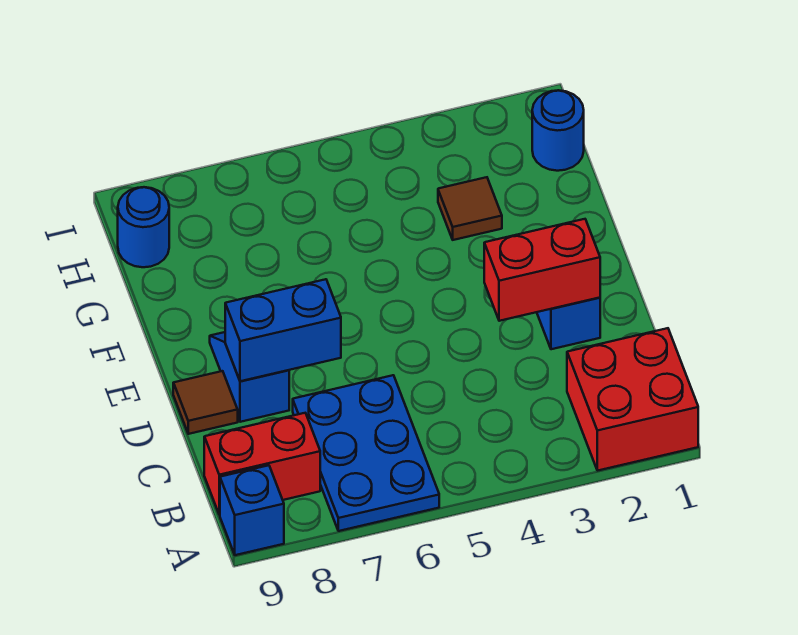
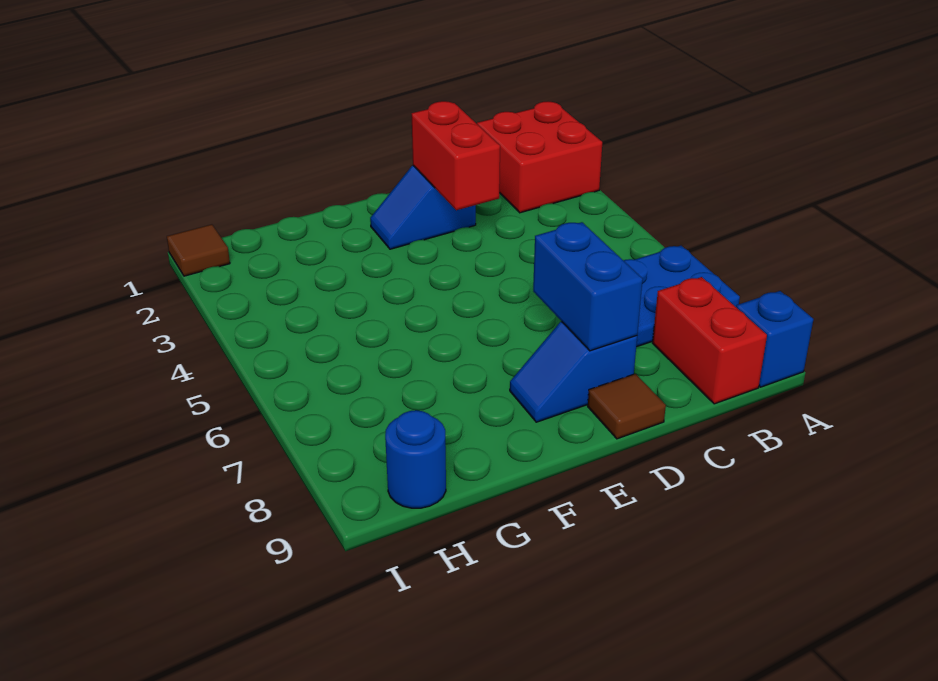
brown 1x1 tile [438,177,502,240] -> brown 1x1 tile moved to [167,224,230,276]
blue 1x1 round brick [532,90,584,171] -> none

